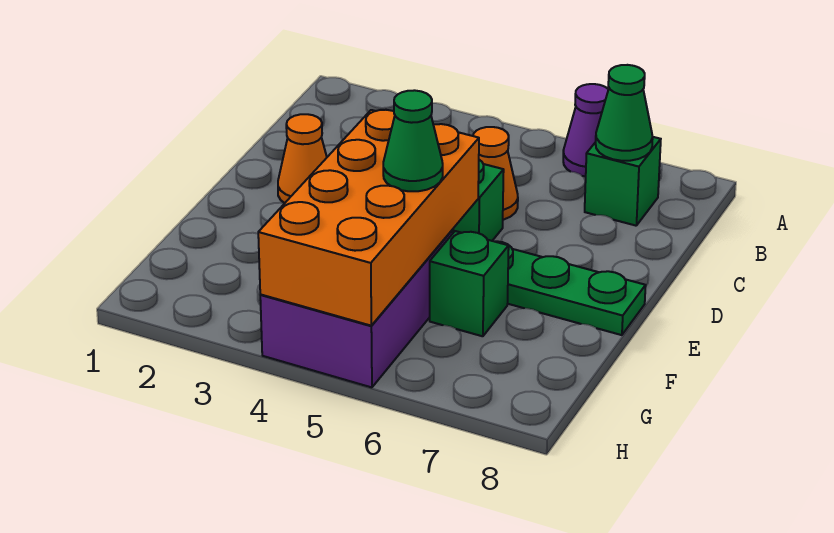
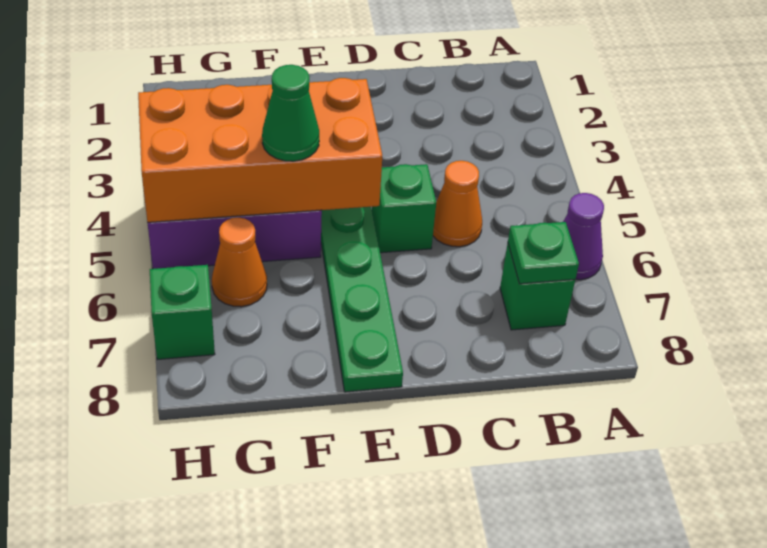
green 1x1 cone [596,65,653,161] -> green 1x1 plate [508,222,579,284]
orange 1x1 cone [278,114,327,203] -> orange 1x1 cone moved to [212,218,267,307]
green 1x1 brick [430,231,509,336] -> green 1x1 brick moved to [150,265,215,360]

